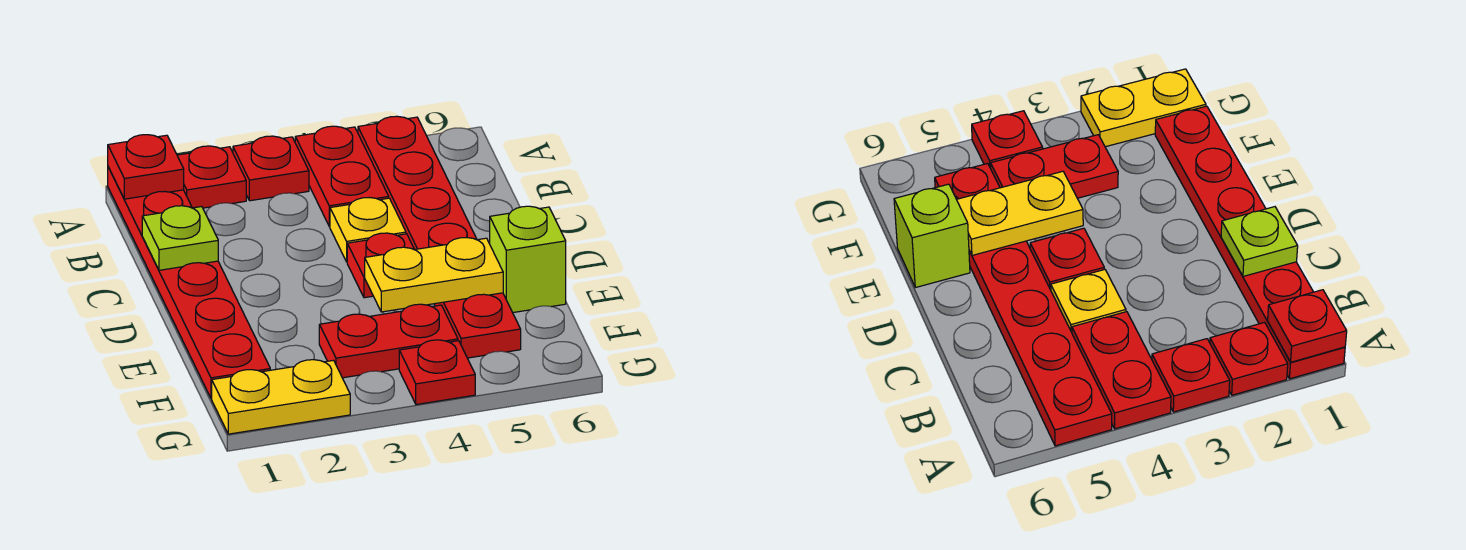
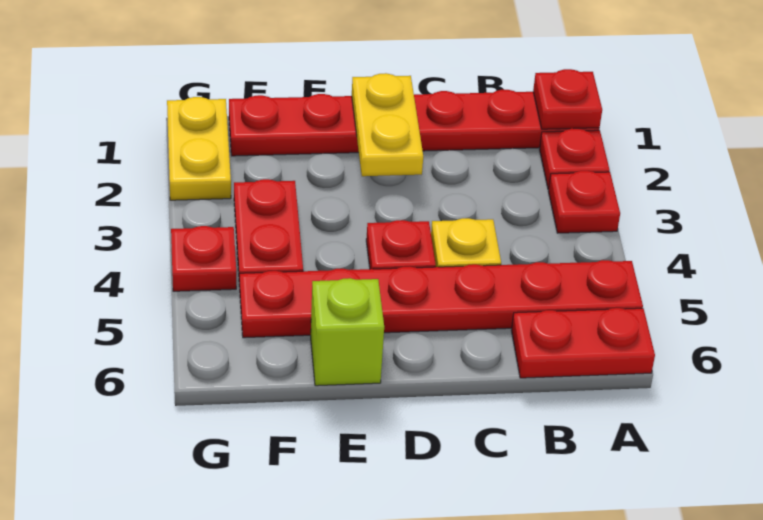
red 1x2 plate [295,126,389,226] -> red 1x2 plate moved to [511,308,655,378]
lime 1x1 plate [142,206,218,270] -> none
yellow 1x2 plate [365,238,503,312] -> yellow 1x2 plate moved to [352,73,423,176]

